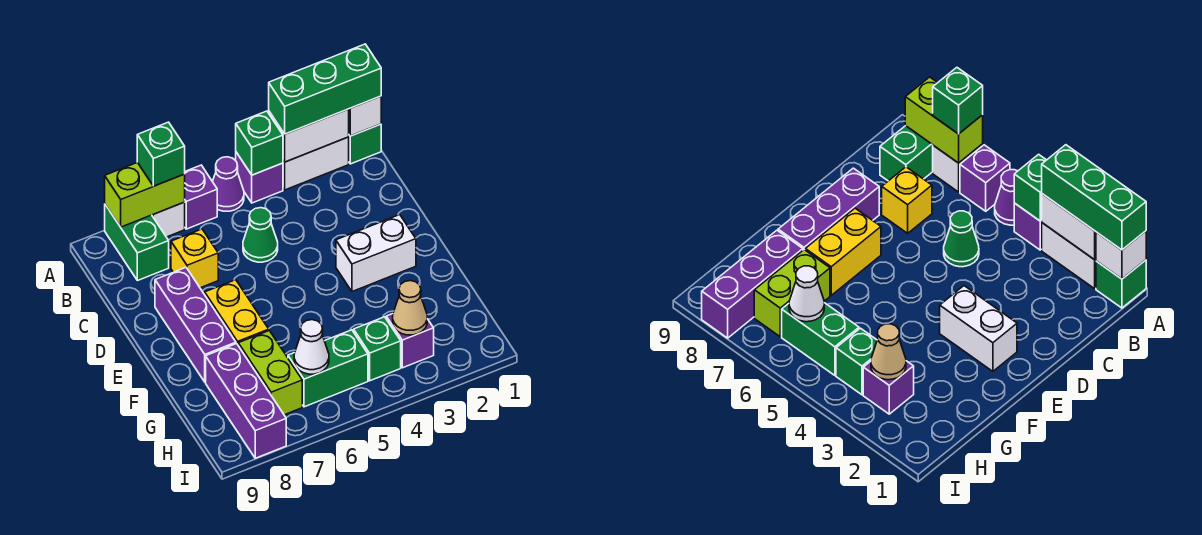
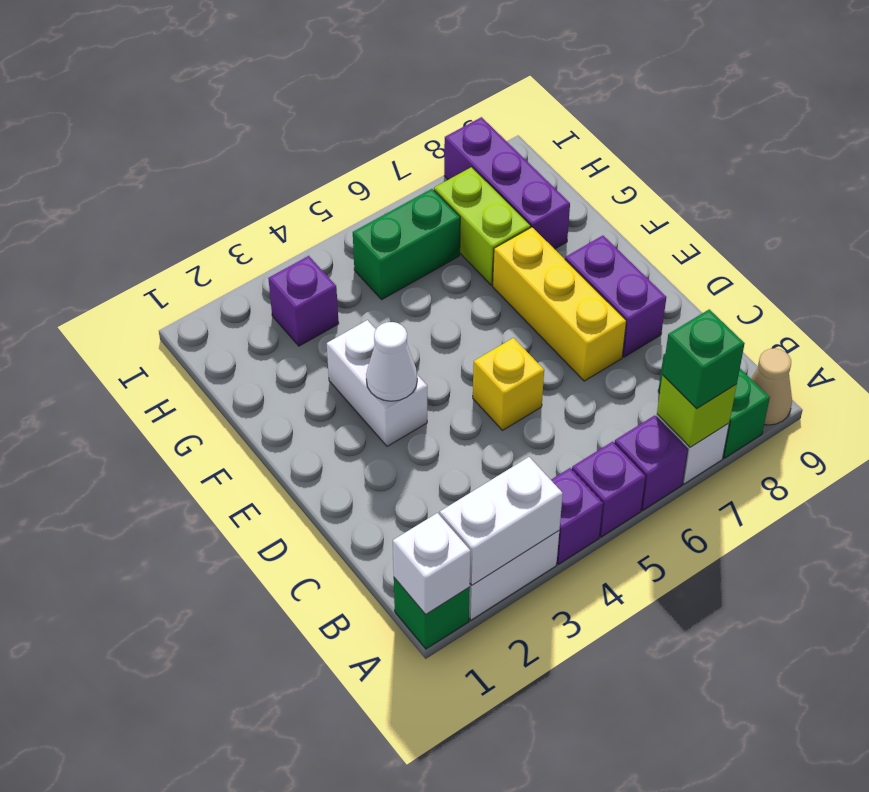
green 1x3 brick [269,44,381,134] -> none
green 1x1 brick [236,111,283,175] -> none
purple 1x1 cone [213,157,244,211] -> purple 1x1 brick [572,441,646,537]
lime 1x2 brick [105,162,185,227] -> lime 1x1 brick [657,375,737,447]
green 1x1 cone [243,208,278,262] -> none
yellow 1x1 brick [171,229,218,288] -> yellow 1x1 brick moved to [473,338,544,430]
purple 1x3 brick [155,268,236,382] -> purple 1x2 brick [565,236,666,357]
white 1x2 brick [336,215,416,292] -> white 1x2 brick turned to [327,320,427,446]
yellow 1x2 brick [205,280,269,344] -> yellow 1x3 brick [493,227,626,381]
tan 1x1 cone [393,281,427,335] -> tan 1x1 cone moved to [751,348,792,425]
green 1x1 brick [354,317,401,381] -> none
white 1x1 cone [294,320,329,374] -> white 1x1 cone moved to [366,322,417,401]

